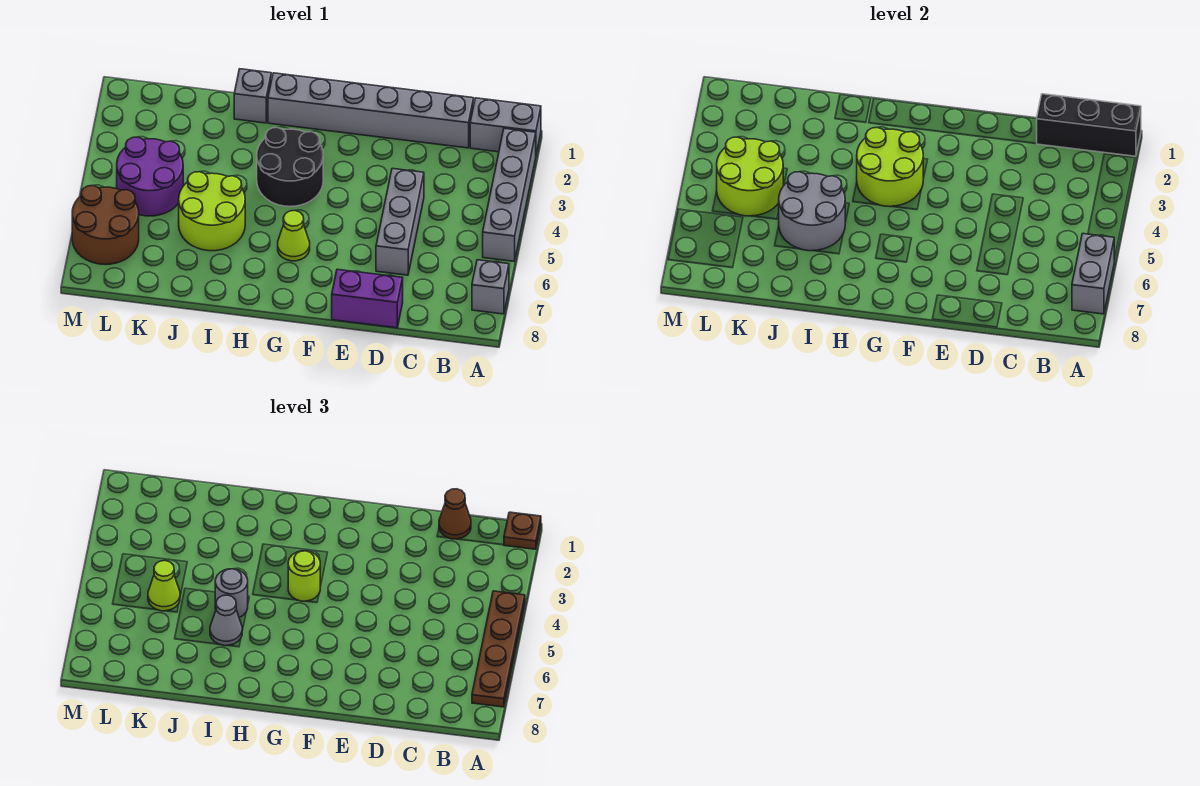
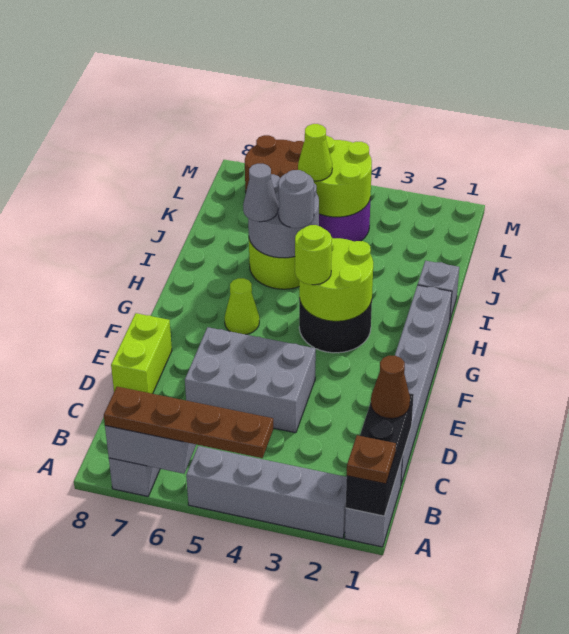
grey 1x3 brick [376,168,424,275] -> grey 2x3 brick [185,327,316,433]
purple 1x2 brick [332,269,403,328] -> lime 1x2 brick [111,313,172,394]

